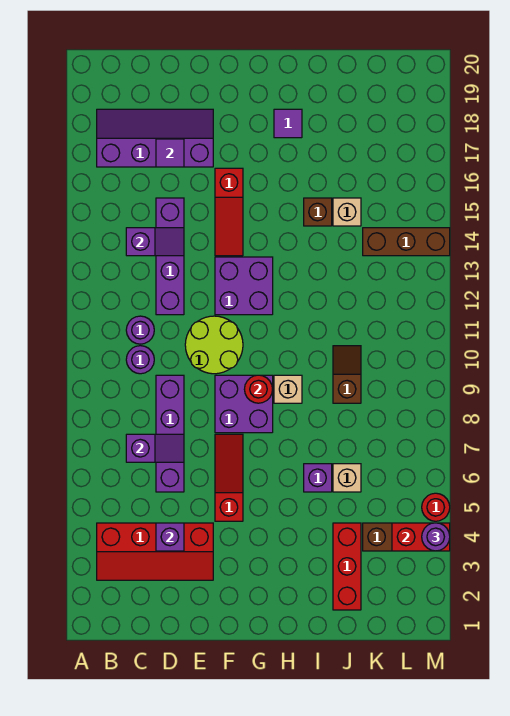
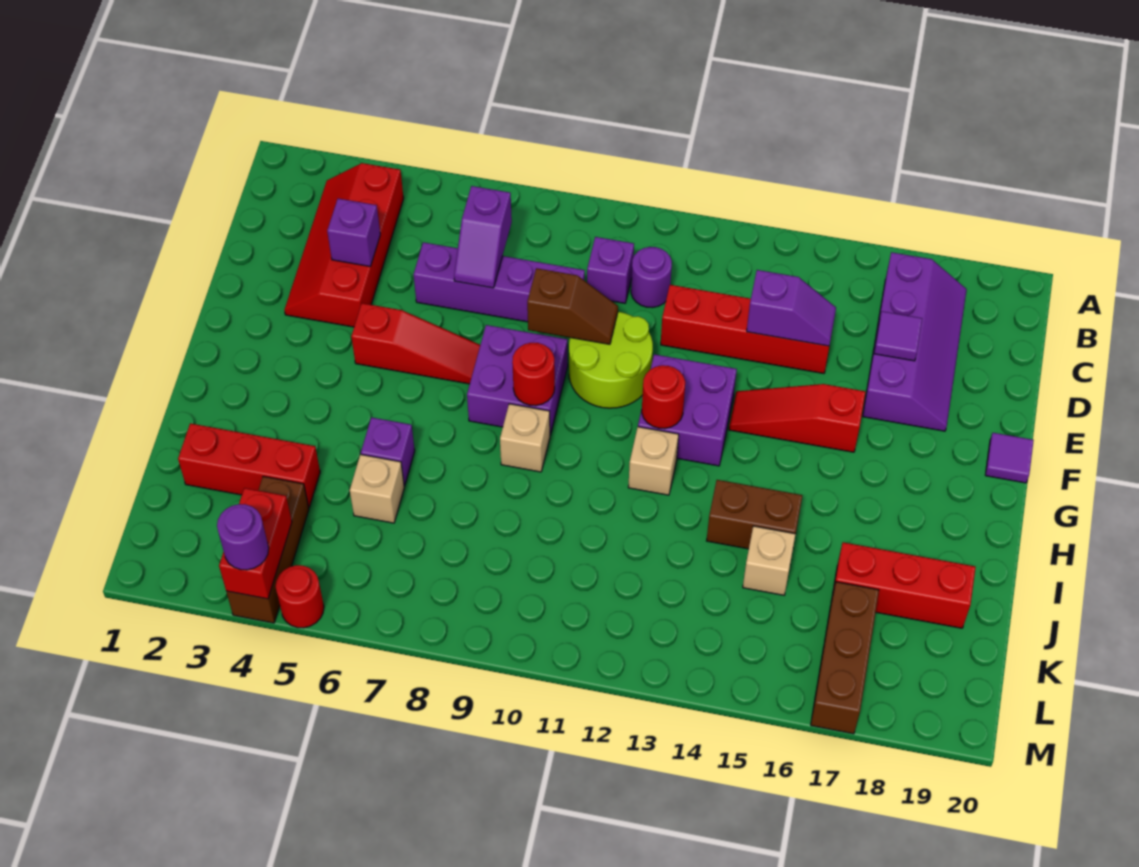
purple 1x1 round brick [126,346,154,374] -> purple 1x1 brick [587,237,634,303]
purple 1x2 slope [126,228,184,256] -> purple 1x2 slope turned to [747,270,836,346]
purple 1x4 brick [156,198,184,315] -> red 1x4 brick [661,285,829,374]
none -> red 1x1 round brick [642,365,685,429]
none -> tan 1x1 brick [628,427,679,495]
purple 1x1 tile [274,109,302,138] -> purple 1x1 tile moved to [985,433,1034,483]
brown 1x1 brick [304,198,332,226] -> brown 1x2 brick [707,480,802,549]
brown 1x2 slope [333,346,361,403] -> brown 1x2 slope moved to [527,268,618,344]
none -> red 1x3 brick [832,542,976,628]
brown 1x3 brick [363,228,450,256] -> brown 1x3 brick moved to [811,582,879,734]

